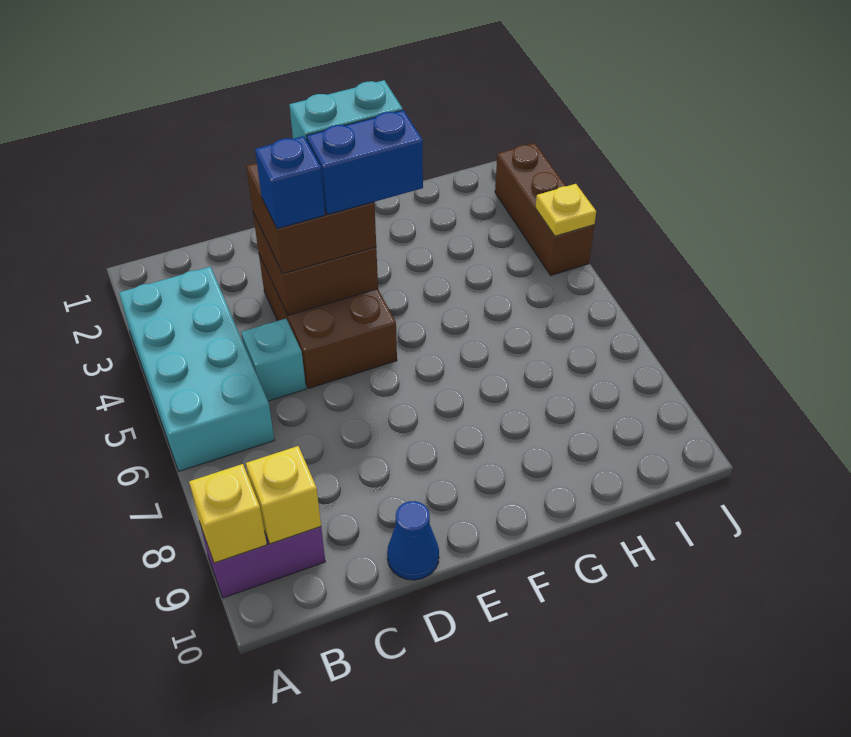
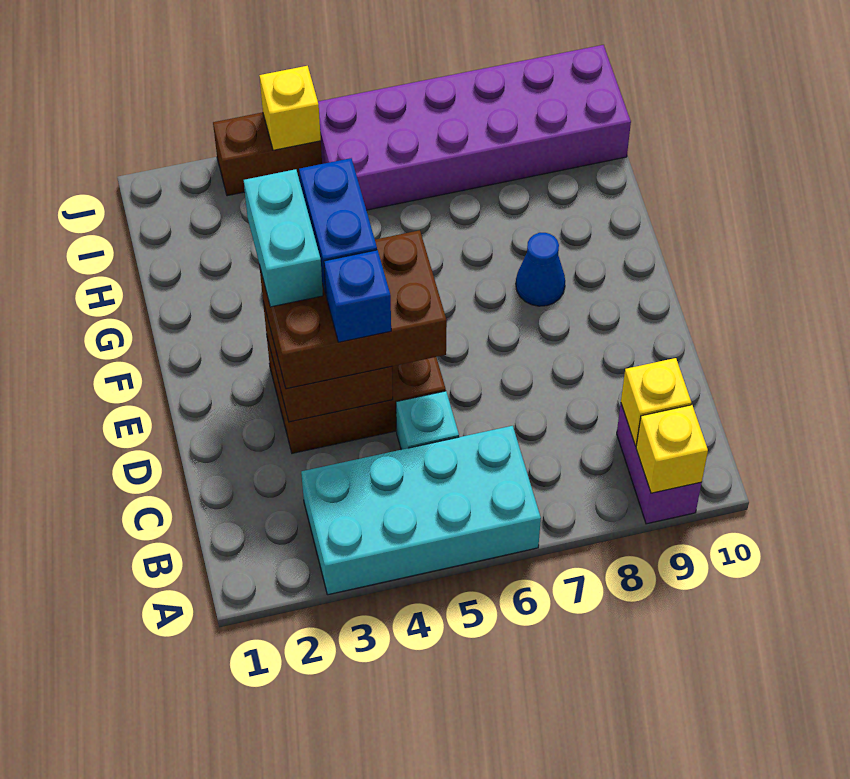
brown 2x2 brick [246,163,376,274] -> brown 2x3 brick [259,230,447,389]
blue 1x1 cone [387,501,439,580] -> blue 1x1 cone moved to [516,233,565,306]
none -> purple 2x6 brick [318,45,631,210]
brown 1x3 brick [495,143,594,275] -> brown 1x2 brick [213,112,322,196]
yellow 1x1 plate [536,184,596,236] -> yellow 1x1 brick [259,66,321,150]

